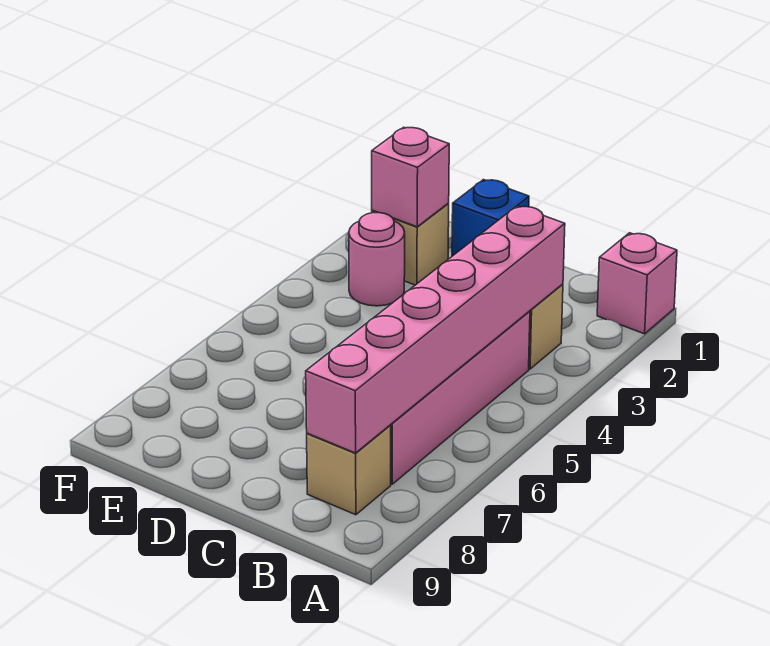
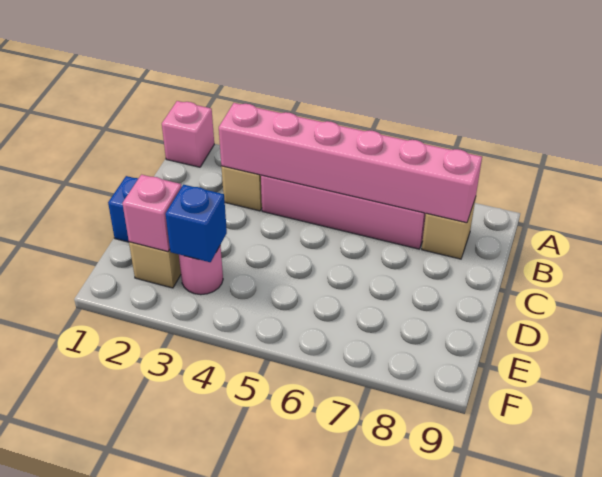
none -> blue 1x1 brick [166,185,227,262]

